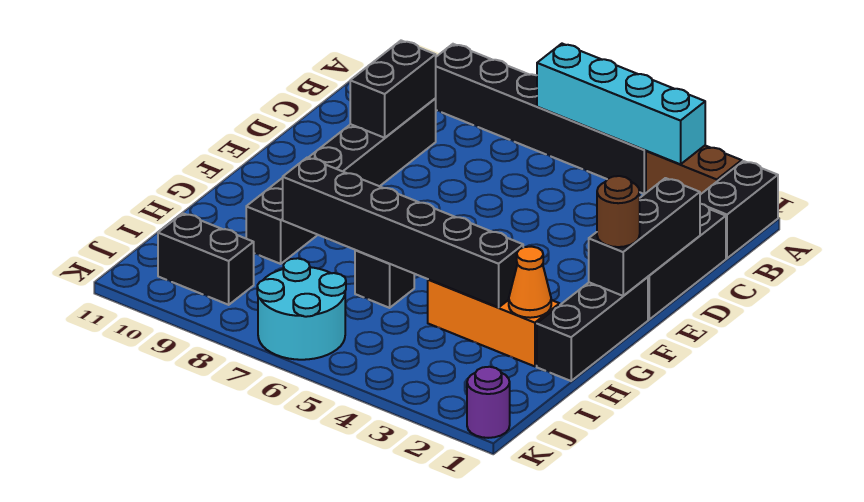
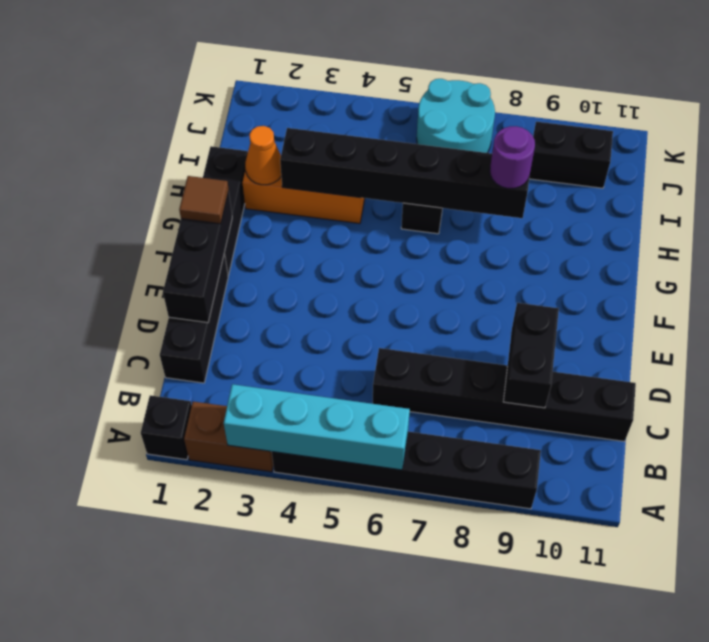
black 1x2 brick [700,161,778,258] -> black 1x1 brick [141,395,192,460]
black 1x6 brick [246,99,436,264] -> black 1x6 brick turned to [373,348,636,441]
brown 1x1 round brick [597,176,640,247] -> brown 1x1 tile [179,176,229,224]
purple 1x1 round brick [467,367,510,438] -> purple 1x1 round brick moved to [490,126,535,188]

